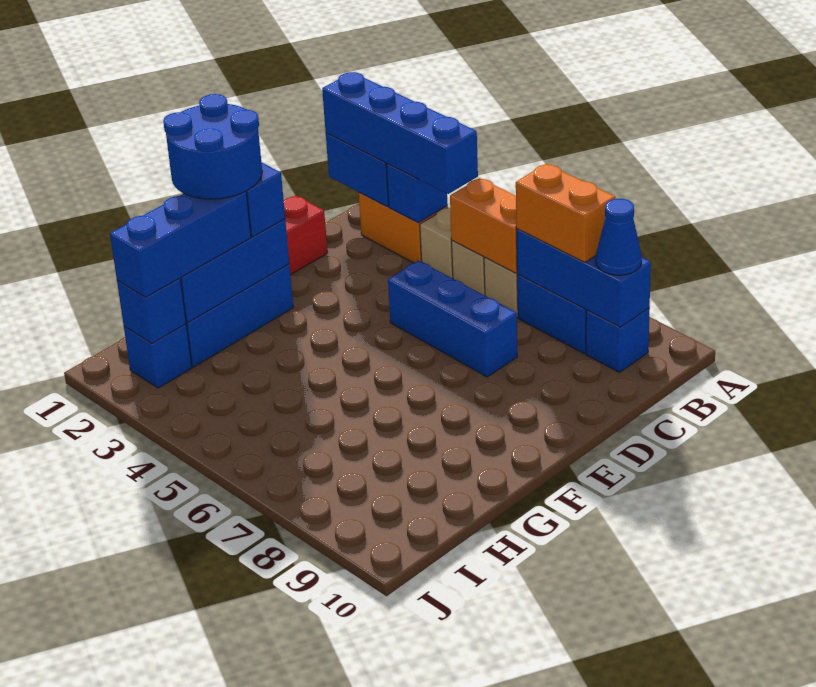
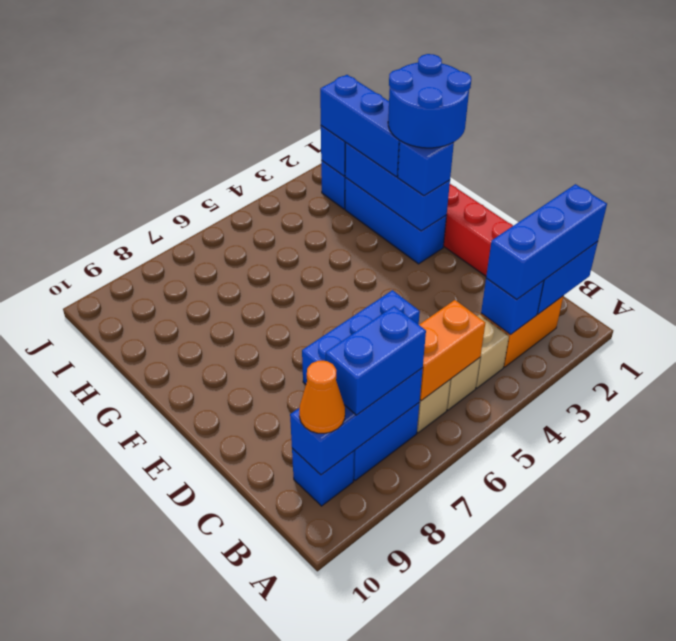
blue 1x4 brick [322,72,478,194] -> blue 1x3 brick [486,184,607,300]
orange 1x2 brick [516,164,615,262] -> blue 1x2 brick [326,306,426,415]
blue 1x1 cone [596,199,642,275] -> orange 1x1 cone [299,361,345,433]

